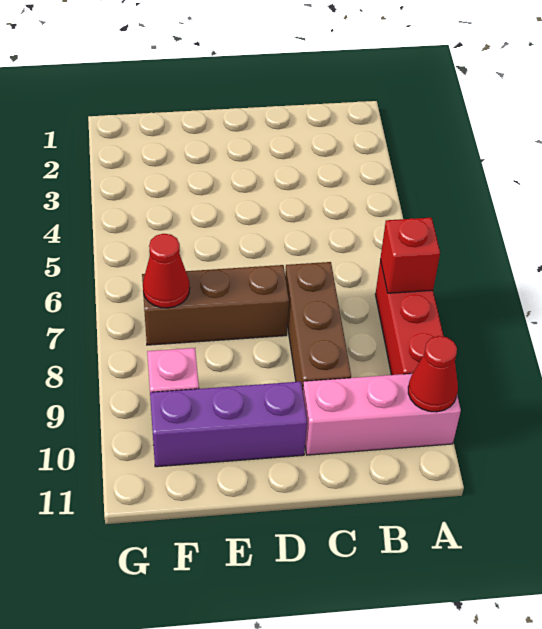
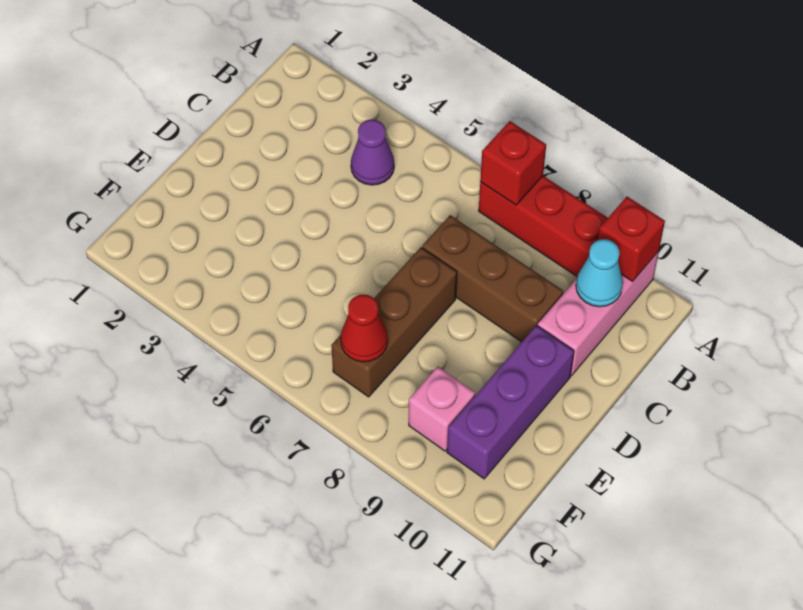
red 1x1 cone [408,336,458,412] -> red 1x1 brick [598,197,665,281]
none -> purple 1x1 cone [351,120,394,185]
none -> cyan 1x1 cone [576,239,623,307]

